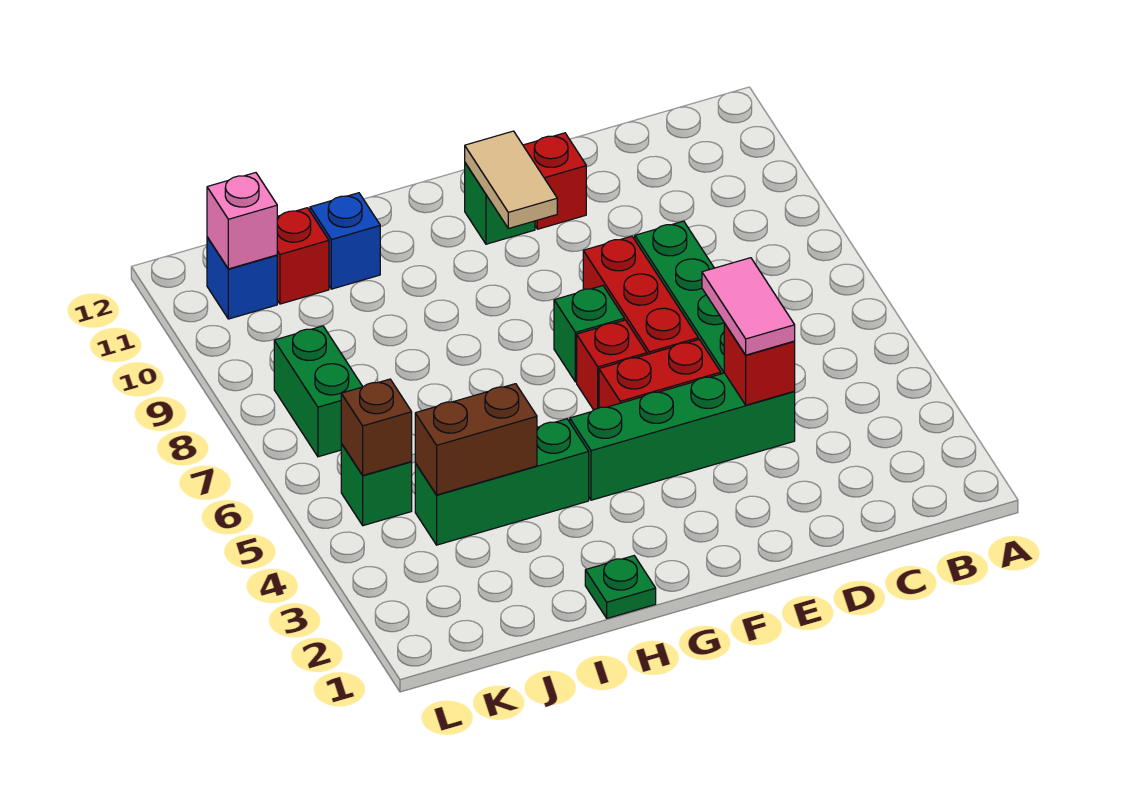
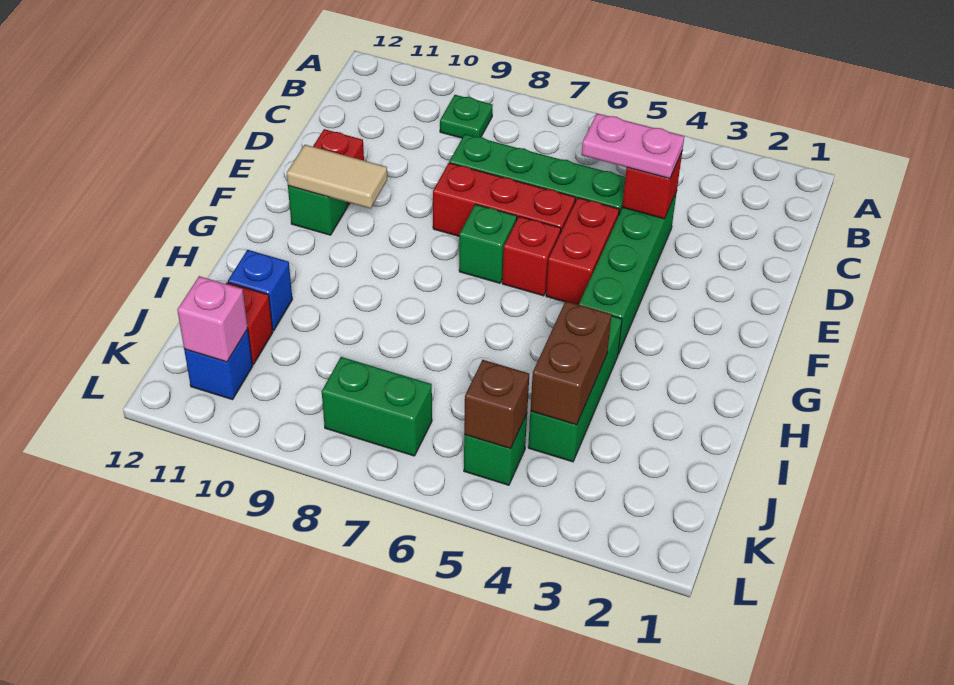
pink 1x2 tile [702,258,795,355] -> pink 1x2 plate [582,114,684,179]
green 1x1 plate [585,556,656,618] -> green 1x1 plate moved to [440,95,493,138]

